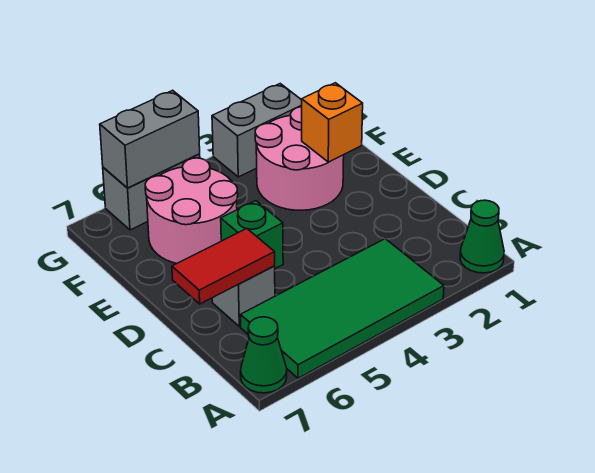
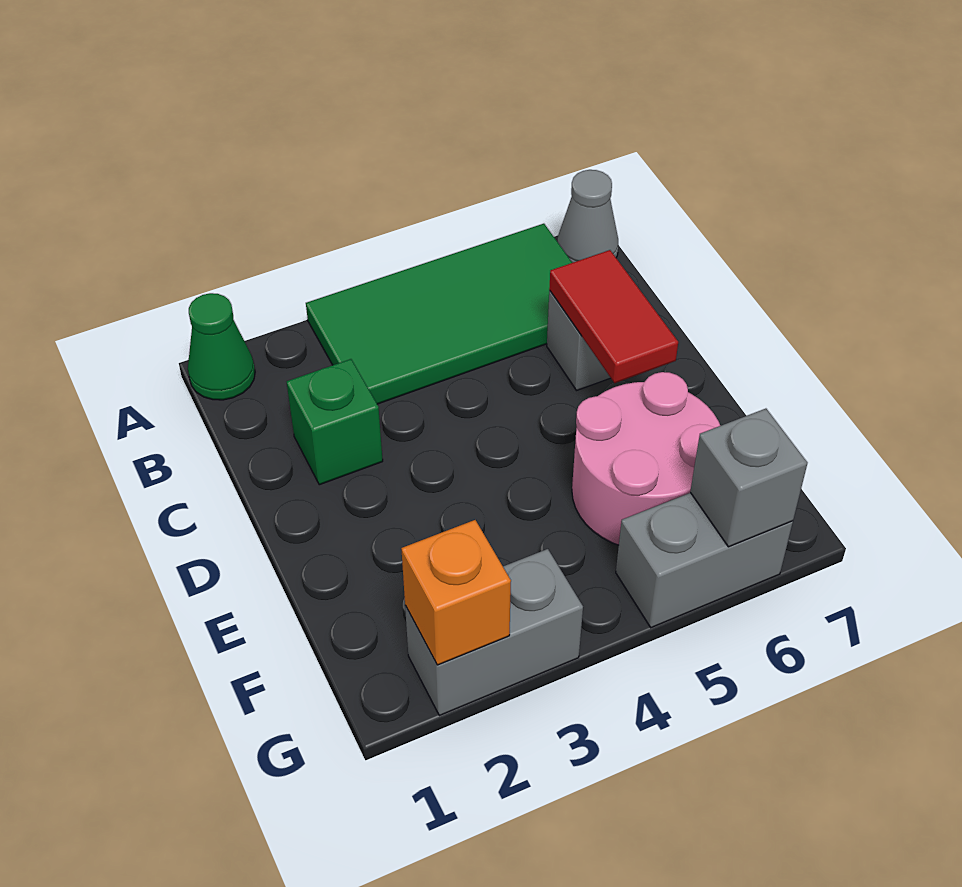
green 1x1 cone [241,317,287,393] -> grey 1x1 cone [557,170,618,263]
red 1x2 tile [172,229,275,304] -> red 1x2 tile turned to [549,250,678,383]
green 1x1 brick [221,201,283,268] -> green 1x1 brick moved to [287,359,383,485]
pink 2x2 round brick [255,107,344,210] -> none
orange 1x1 brick [302,83,363,162] -> orange 1x1 brick moved to [401,520,511,665]
grey 1x2 brick [100,90,200,188] -> grey 1x1 brick [690,409,807,547]

